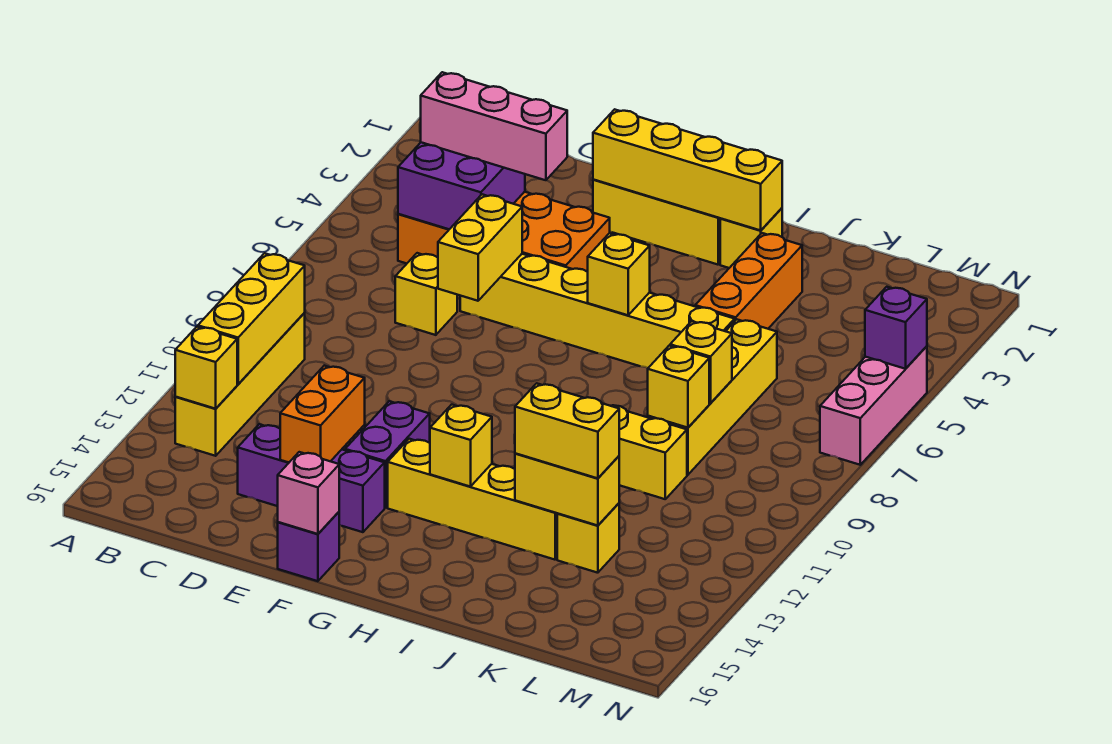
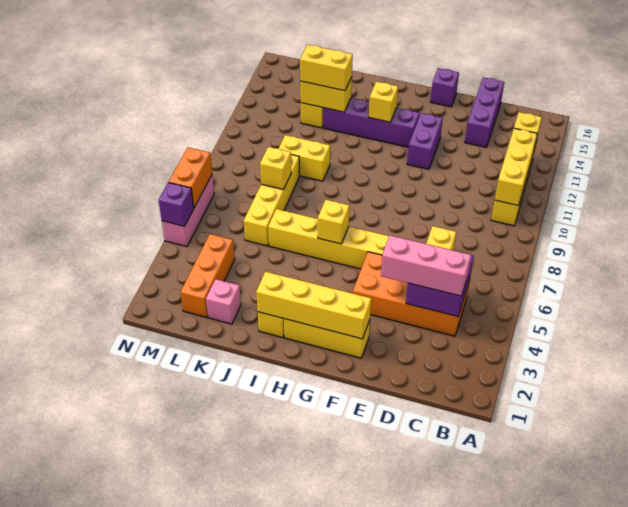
purple 1x3 brick [238,424,385,532] -> purple 1x3 brick turned to [465,77,504,147]
yellow 1x2 brick [438,194,522,301] -> none
orange 1x2 brick [280,366,365,462] -> orange 1x2 brick moved to [169,147,212,208]
pink 1x1 brick [278,452,339,534] -> pink 1x1 brick moved to [206,279,241,324]
yellow 1x4 brick [388,439,558,560] -> purple 1x4 brick [323,98,419,147]
orange 1x3 brick [695,233,802,329] -> orange 1x3 brick moved to [180,234,235,317]
yellow 1x1 brick [648,346,709,428] -> none

